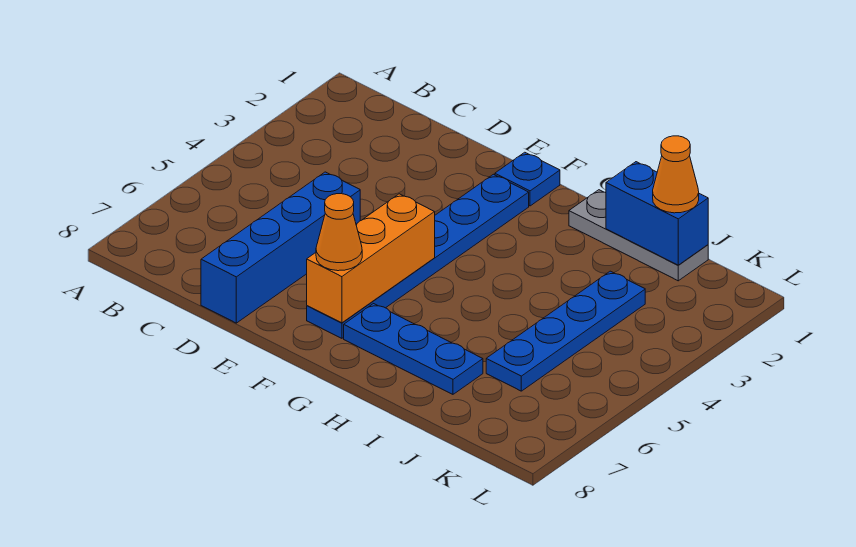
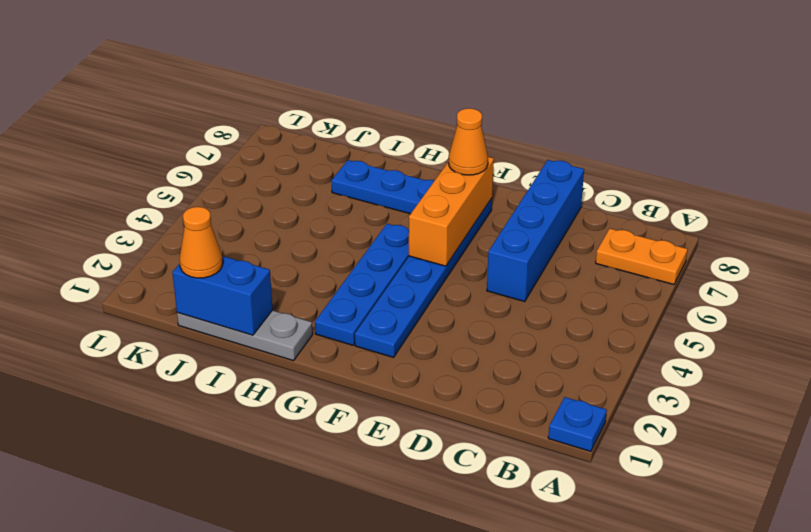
none -> orange 1x2 plate [596,229,687,284]
blue 1x1 plate [495,152,560,206] -> blue 1x1 plate moved to [548,397,607,452]
blue 1x4 plate [486,271,645,391] -> blue 1x4 plate moved to [315,224,409,345]

